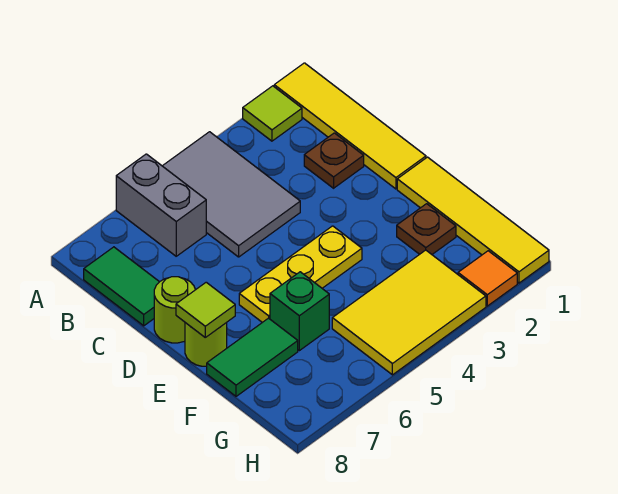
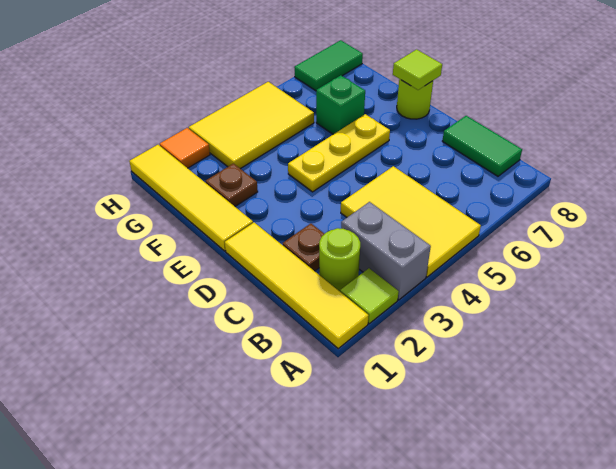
grey 2x3 tile [163,132,300,257] -> yellow 2x3 tile [341,166,481,277]
grey 1x2 brick [116,154,206,256] -> grey 1x2 brick moved to [341,202,431,300]
lime 1x1 round brick [154,277,195,343] -> lime 1x1 round brick moved to [319,228,360,291]
green 1x2 tile [207,318,298,396] -> green 1x2 tile moved to [294,40,363,91]

